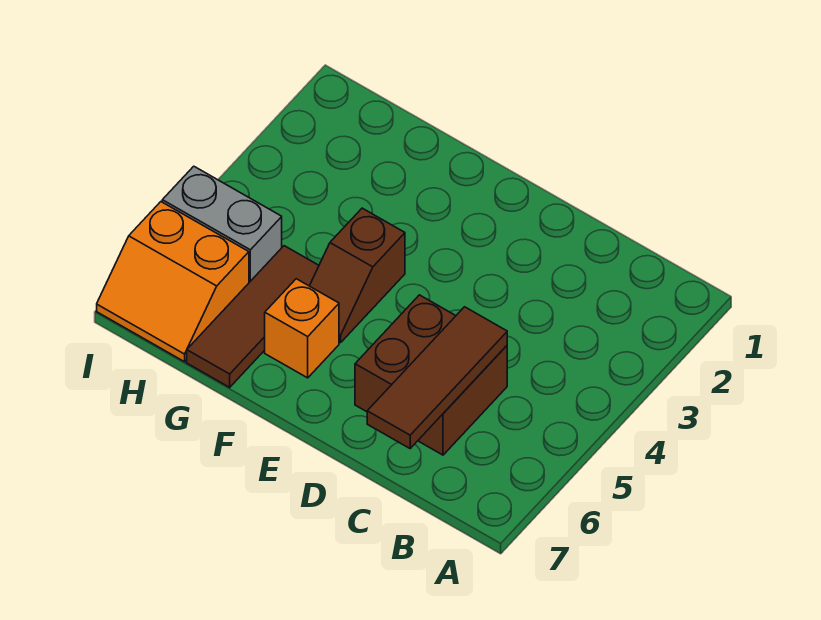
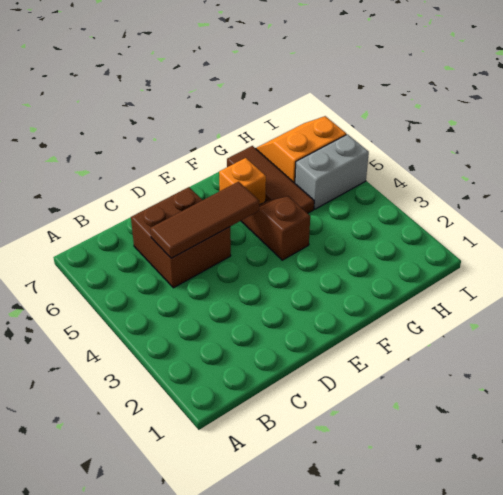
brown 1x3 tile [367,307,507,448] -> brown 1x3 tile turned to [150,182,259,258]

